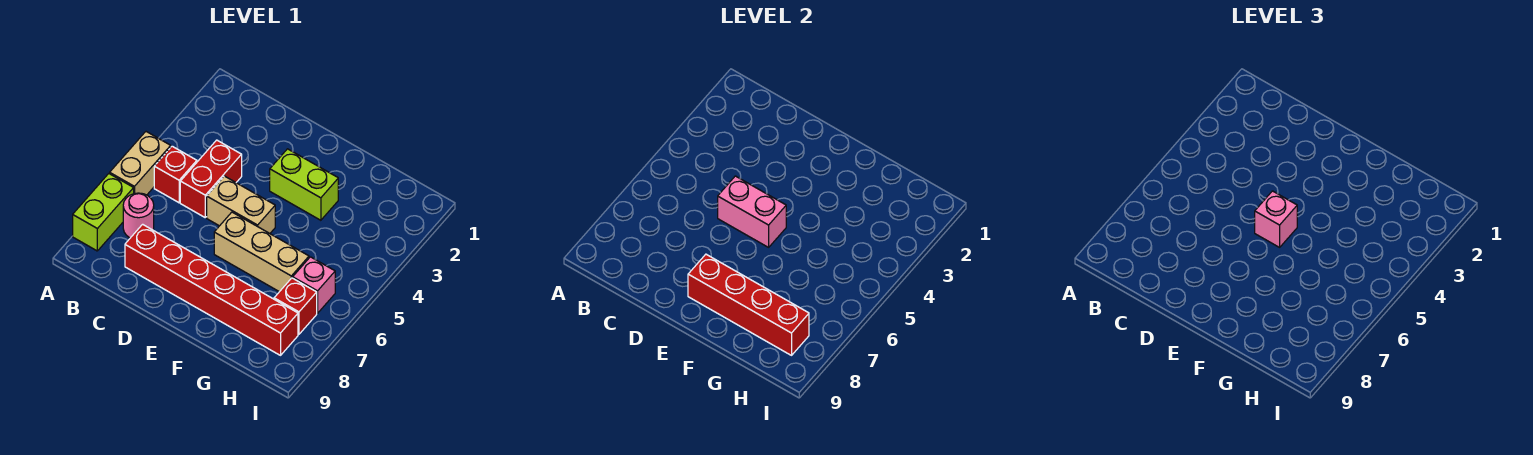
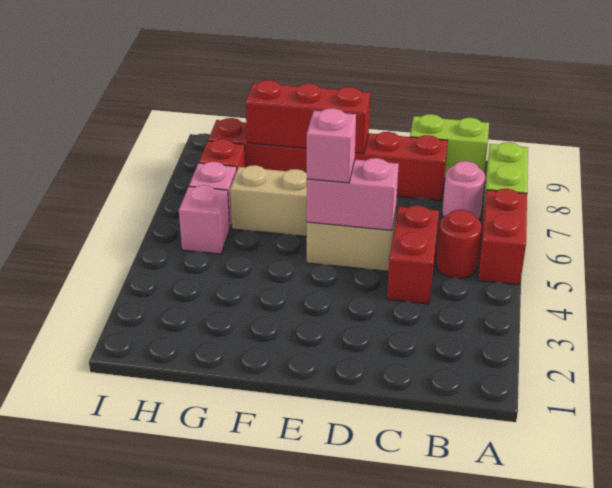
tan 1x2 brick [110,132,171,195] -> red 1x2 brick [478,189,527,285]
red 1x1 brick [154,146,197,203] -> red 1x1 round brick [436,210,482,278]
lime 1x2 brick [270,149,338,220] -> lime 1x2 brick moved to [410,114,489,178]
red 1x4 brick [688,254,809,355] -> red 1x3 brick [245,80,370,153]
none -> pink 1x1 brick [179,185,230,254]

